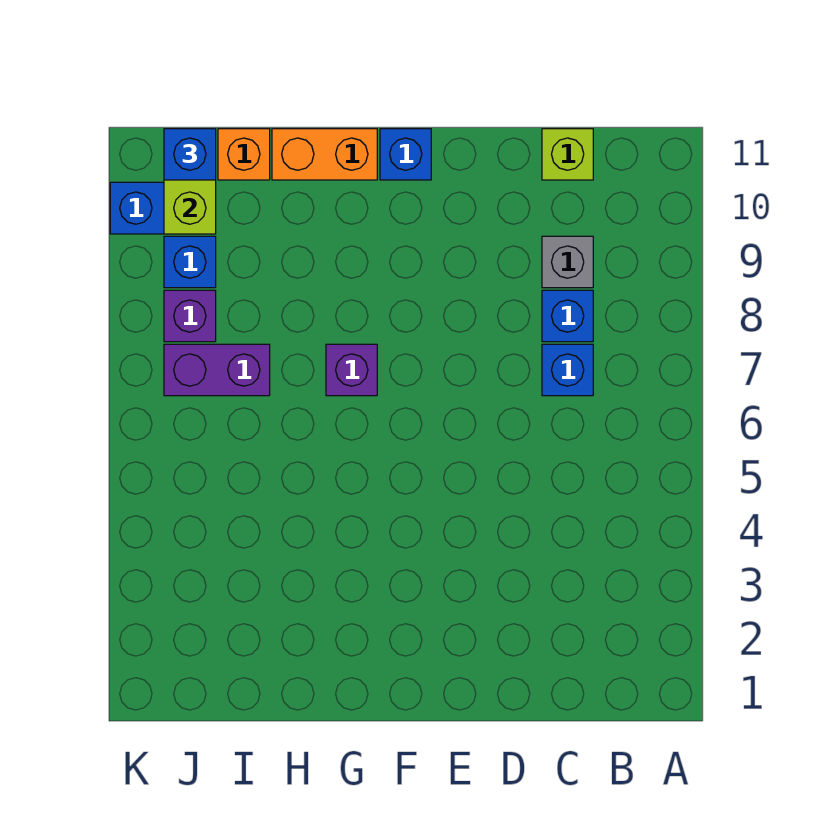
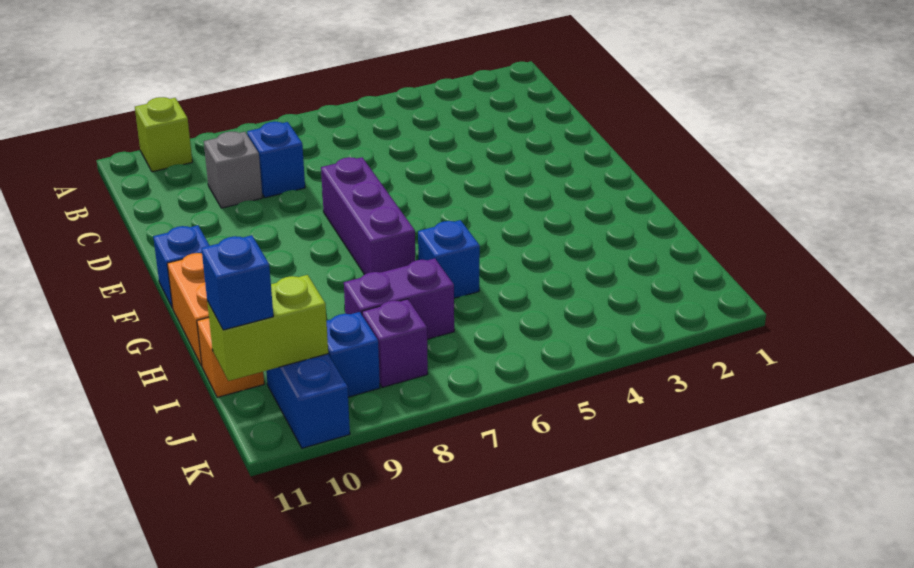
blue 1x1 brick [542,344,593,396] -> blue 1x1 brick moved to [418,220,480,298]
lime 1x1 brick [542,129,593,180] -> lime 1x1 brick moved to [135,97,192,172]
purple 1x1 brick [326,344,377,396] -> purple 1x3 brick [321,157,415,275]
purple 1x2 brick [164,344,270,396] -> purple 1x2 brick turned to [344,258,454,339]

